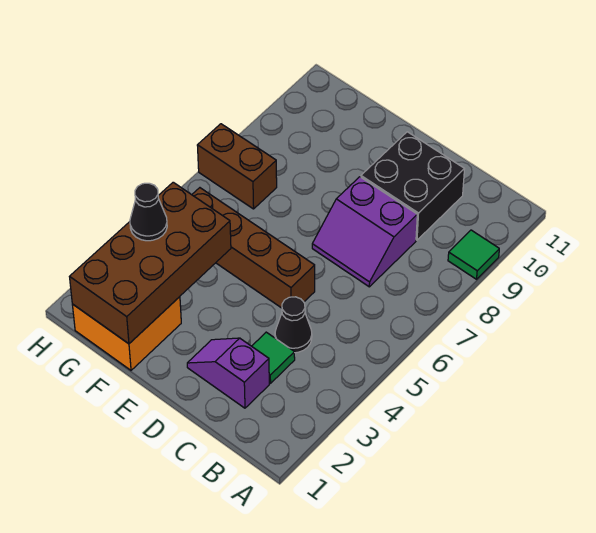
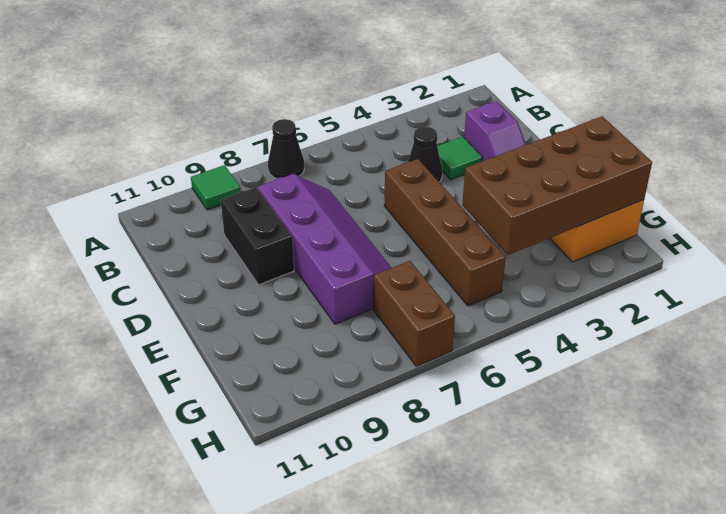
purple 2x2 slope [312,177,417,287] -> purple 2x4 slope [258,174,391,324]
black 2x2 brick [361,132,464,240] -> black 1x2 brick [221,187,294,285]
black 1x1 cone [130,183,167,241] -> black 1x1 cone moved to [268,119,304,178]

